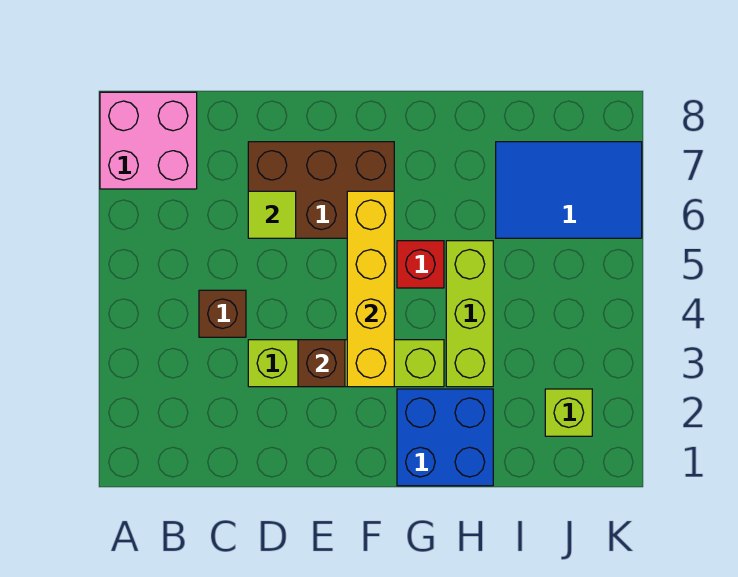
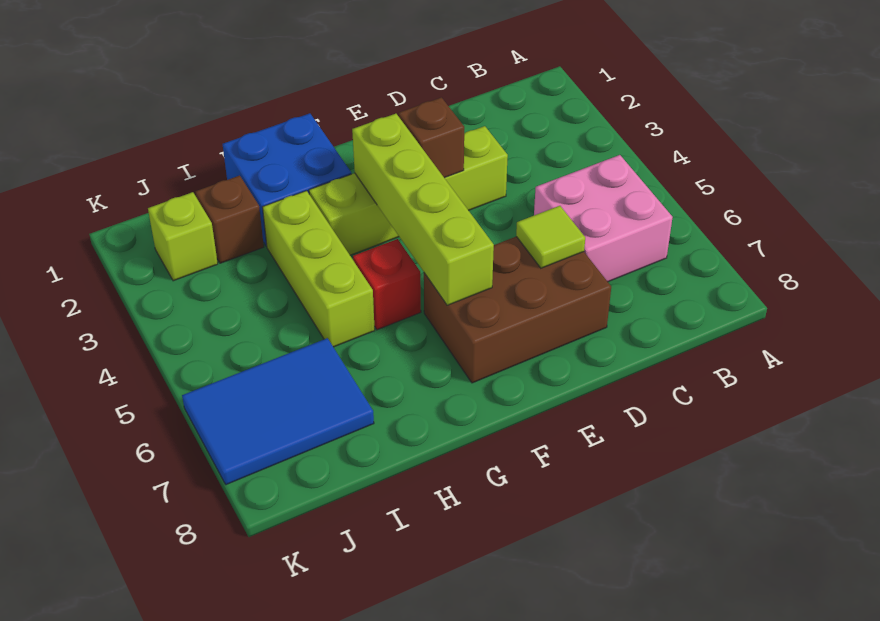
pink 2x2 brick [100,92,197,189] -> pink 2x2 brick moved to [534,155,673,282]
brown 1x1 brick [199,290,246,337] -> brown 1x1 brick moved to [196,176,264,263]
yellow 1x4 brick [347,191,394,387] -> lime 1x4 brick [352,114,494,305]

